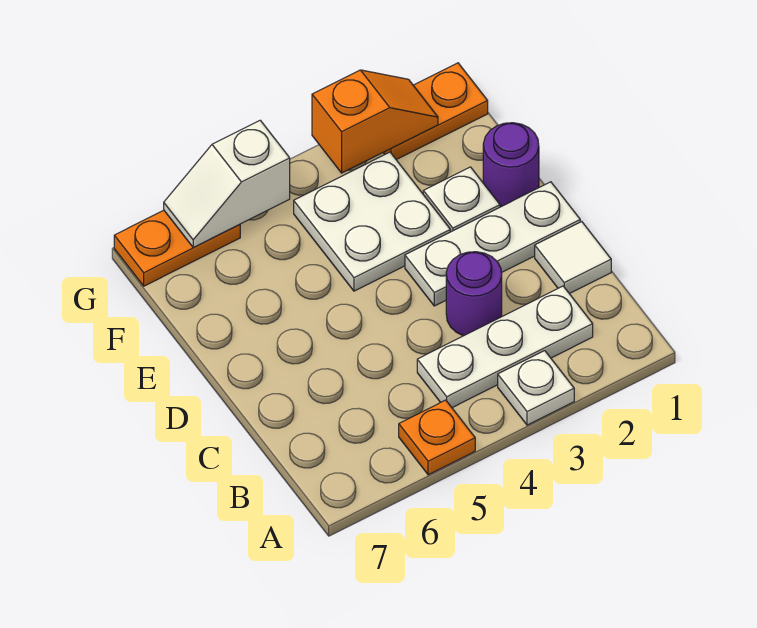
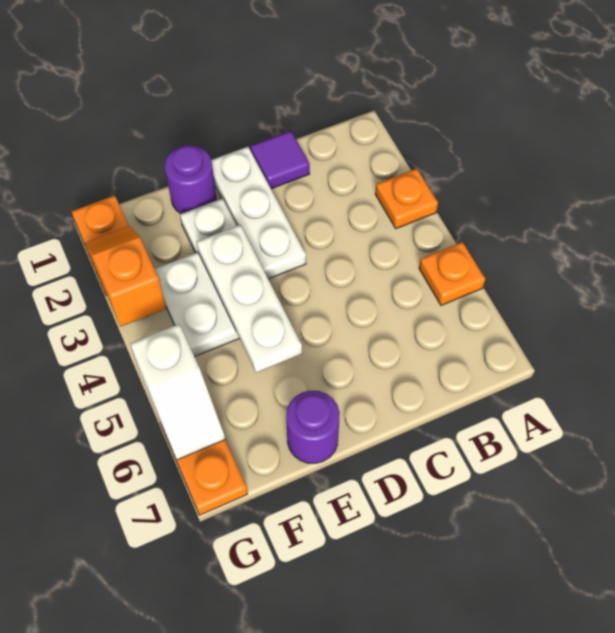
white 1x1 plate [498,351,574,425] -> orange 1x1 plate [375,168,438,229]
white 1x3 plate [417,286,593,408] -> white 1x3 plate moved to [196,225,302,373]
white 1x1 tile [535,222,611,294] -> purple 1x1 tile [250,131,310,189]
purple 1x1 round brick [446,252,502,336] -> purple 1x1 round brick moved to [286,391,340,463]

